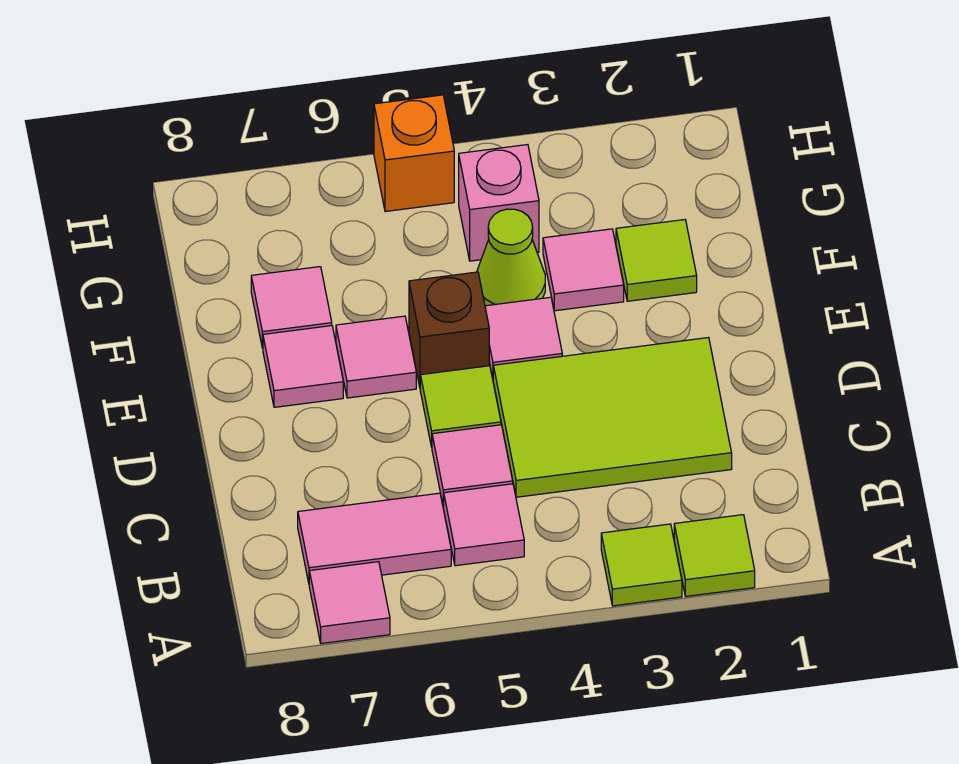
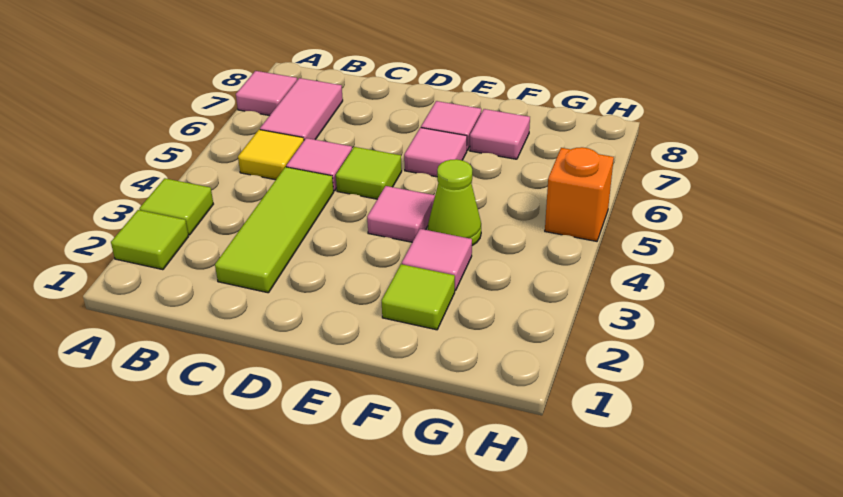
pink 1x1 tile [443,484,524,566] -> yellow 1x1 tile [238,130,304,180]
lime 2x3 tile [493,338,732,497] -> lime 1x3 tile [215,167,334,293]
brown 1x1 brick [409,272,489,387] -> none
pink 1x1 brick [459,145,539,261] -> none

